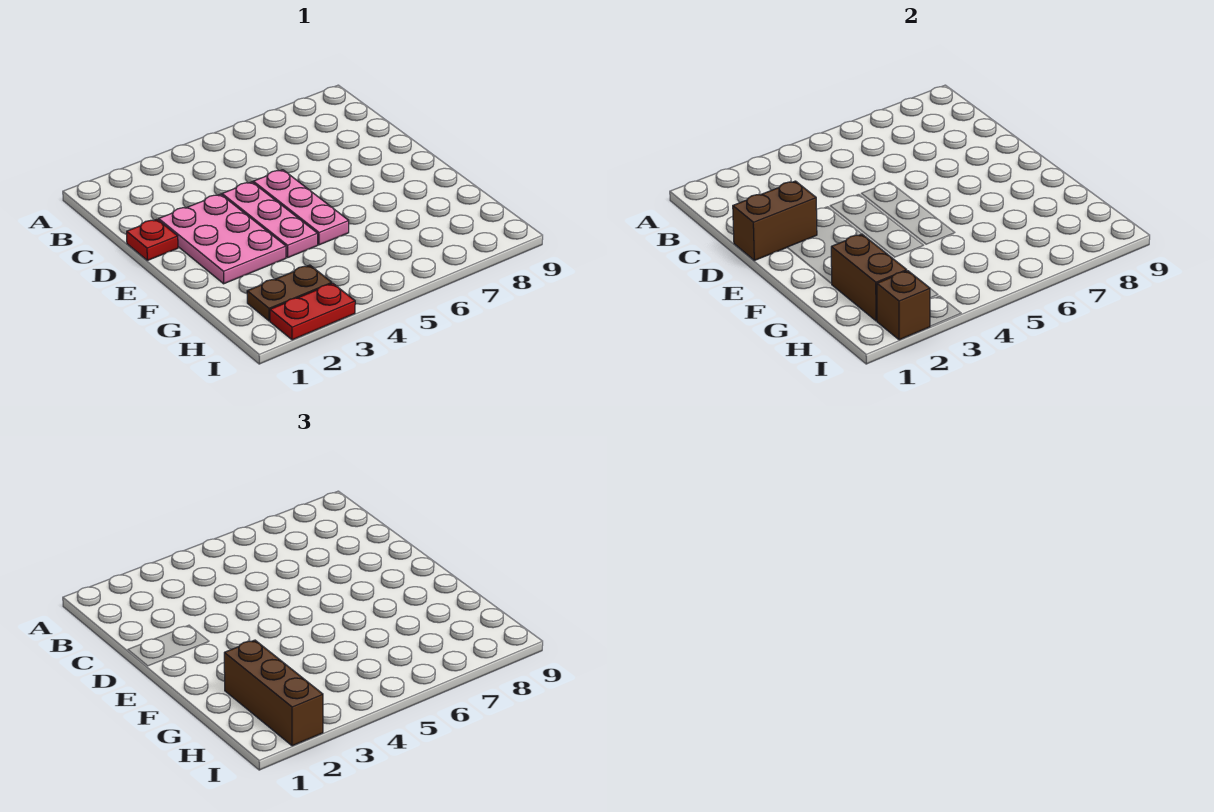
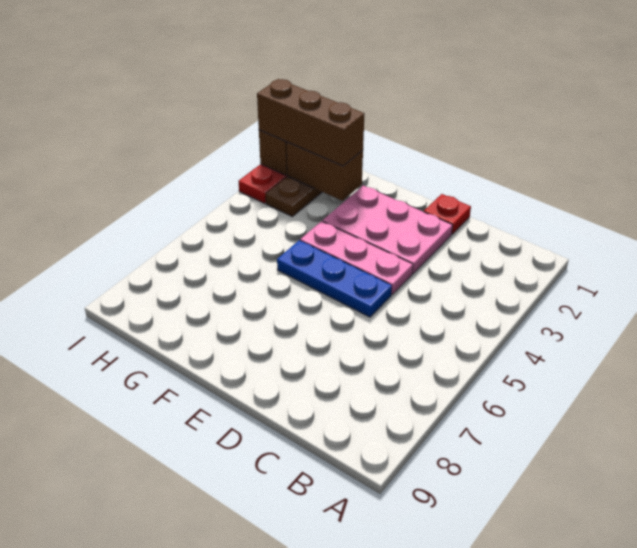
brown 1x2 brick [733,181,817,260] -> none
pink 1x3 plate [253,170,349,245] -> blue 1x3 plate [277,240,392,317]

